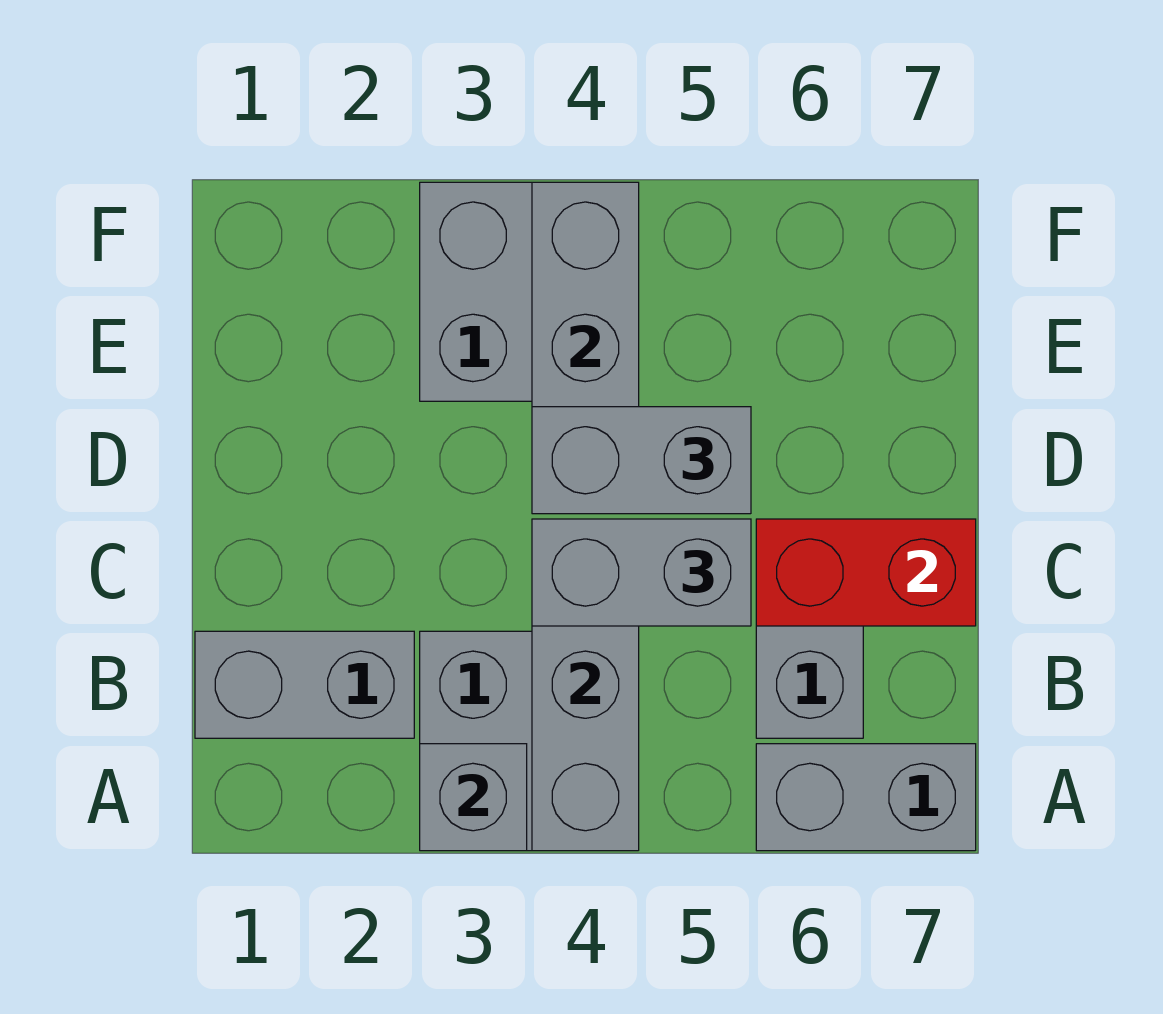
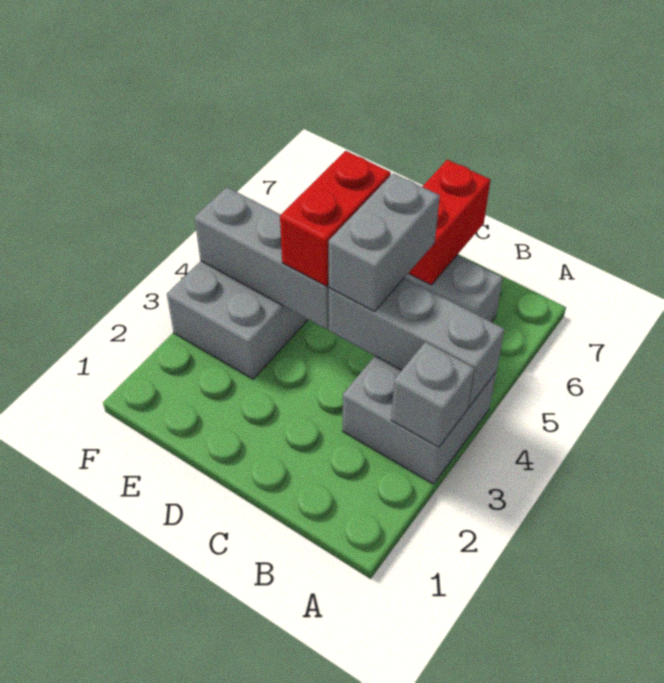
grey 1x2 brick [756,744,976,851] -> none
grey 1x2 brick [195,631,414,738] -> none
grey 1x2 brick [532,407,751,514] -> red 1x2 brick [280,151,391,286]

